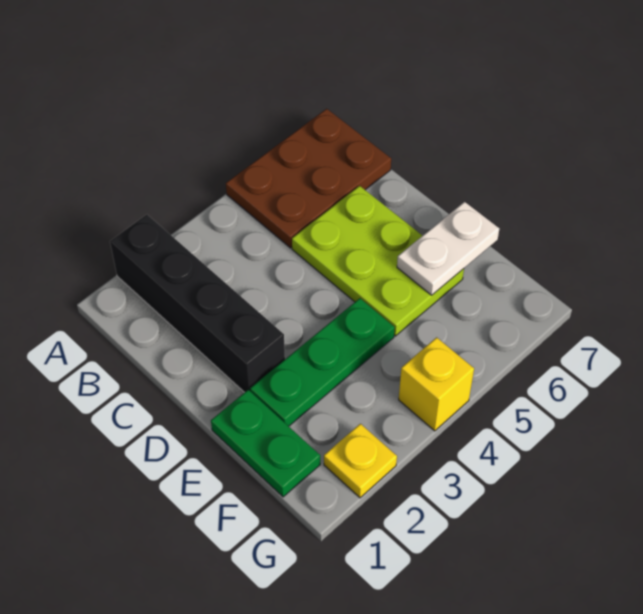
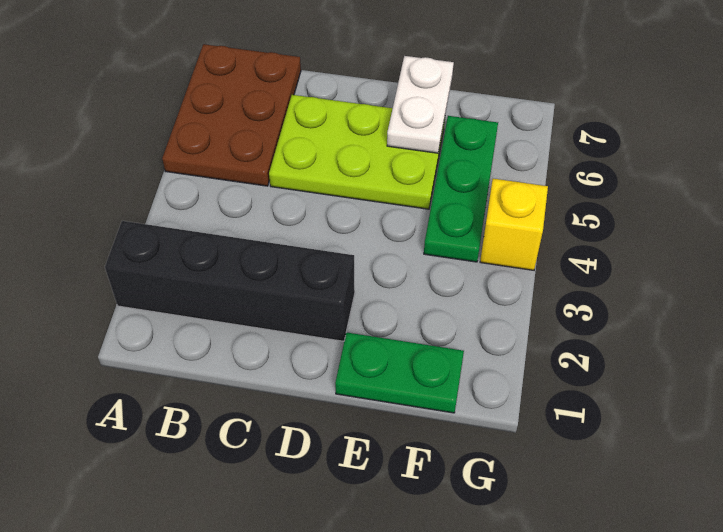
green 1x3 plate [250,298,395,426] -> green 1x3 plate moved to [424,116,498,262]
yellow 1x1 plate [324,424,397,498] -> none

